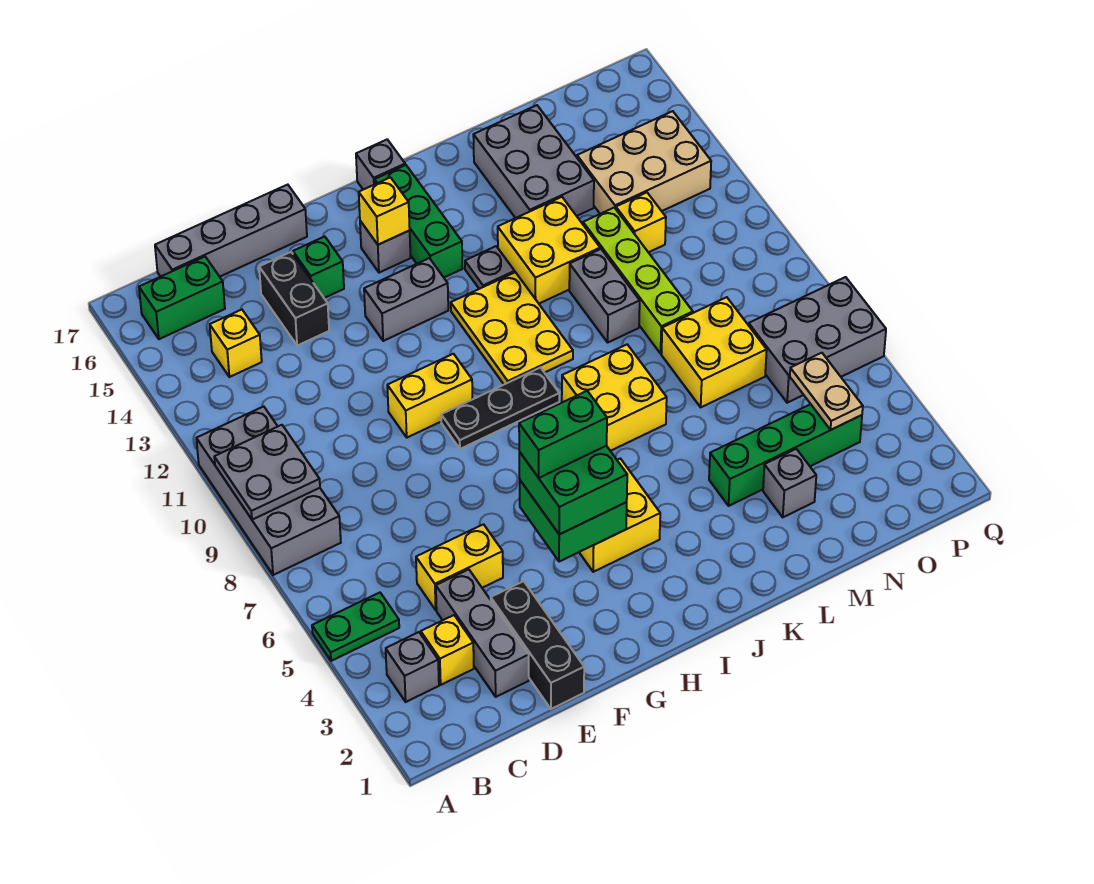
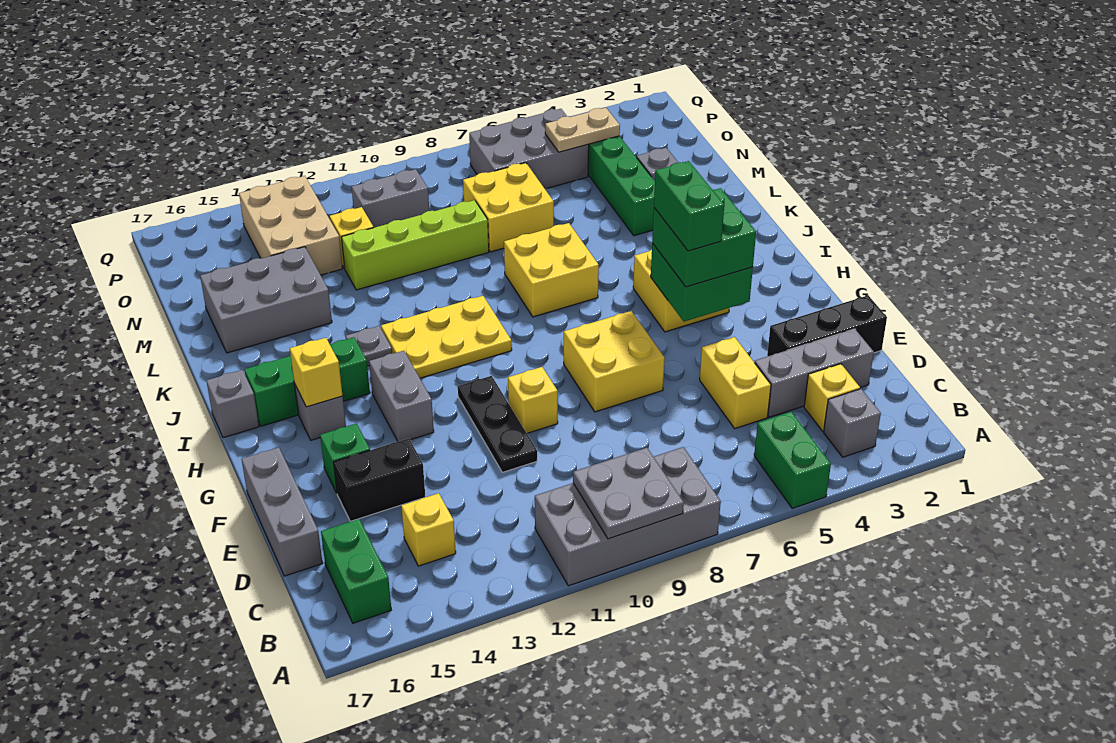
green 1x2 plate [312,593,399,661] -> green 1x2 brick [754,412,831,508]
grey 1x4 brick [155,185,307,277] -> grey 1x3 brick [242,447,323,576]
yellow 1x2 brick [387,354,472,438] -> yellow 1x1 brick [508,367,558,433]
black 1x3 plate [441,368,559,449] -> black 1x3 plate moved to [458,376,537,472]
yellow 2x2 brick [498,197,600,304] -> yellow 2x2 brick moved to [564,311,665,412]
grey 1x2 brick [569,249,640,342] -> grey 1x2 brick moved to [352,169,429,228]
grey 2x3 brick [749,277,886,403] -> grey 2x3 brick turned to [469,109,589,189]

